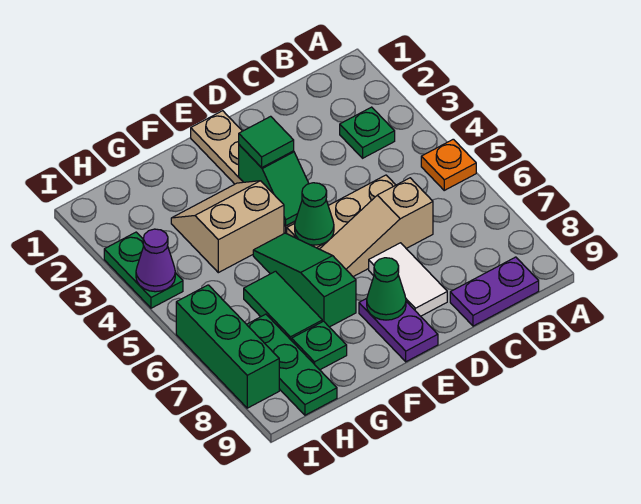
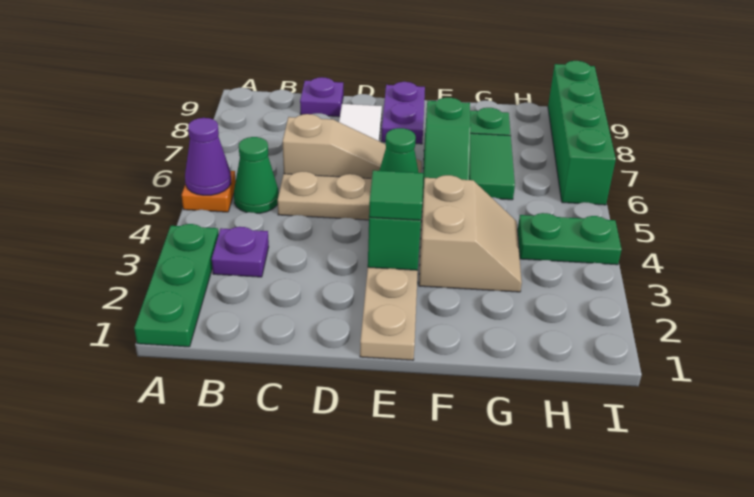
green 1x1 plate [340,107,395,158] -> purple 1x1 plate [212,227,269,277]
purple 1x2 plate [450,257,539,326] -> purple 1x1 plate [300,77,343,117]
green 1x1 cone [367,258,406,320] -> green 1x1 cone moved to [234,137,279,213]
tan 2x2 slope [171,181,284,273] -> tan 2x2 slope turned to [419,175,522,292]
green 1x3 plate [247,314,337,415] -> green 1x3 plate moved to [134,224,219,347]
green 1x2 plate [104,232,183,308] -> green 1x2 plate turned to [518,213,622,265]
purple 1x1 cone [136,229,175,292] -> purple 1x1 cone moved to [185,118,231,195]
green 1x3 brick [176,285,279,408] -> green 1x4 brick [548,61,616,205]

